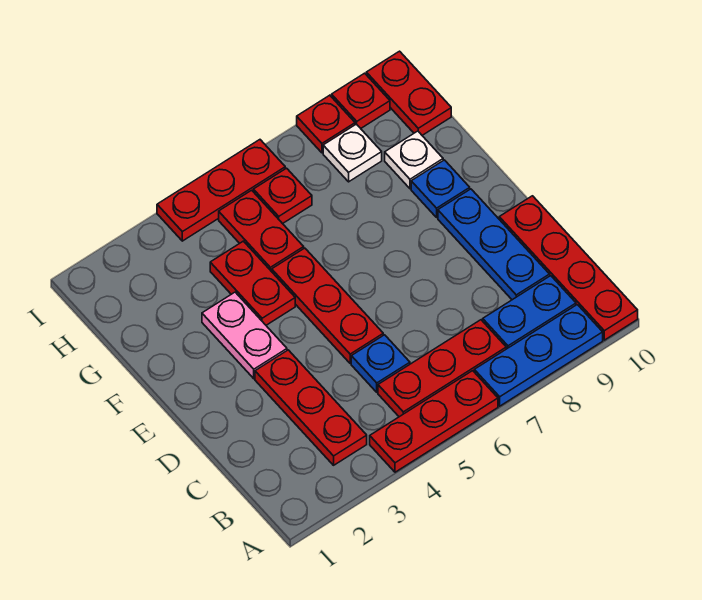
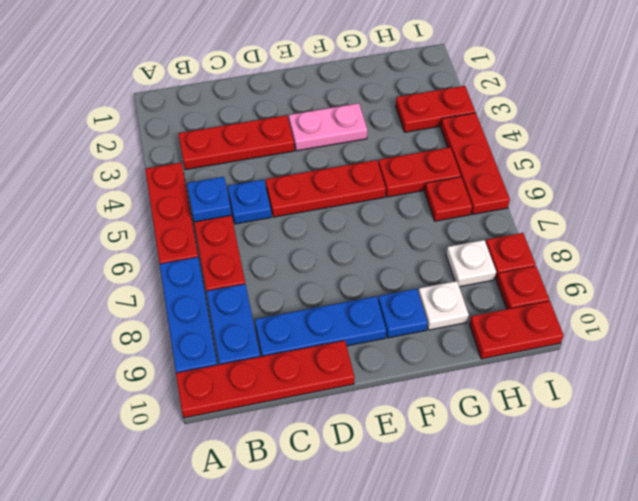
none -> blue 1x1 plate [187,177,232,222]
red 1x2 plate [210,241,295,325] -> red 1x2 plate moved to [396,86,475,132]

